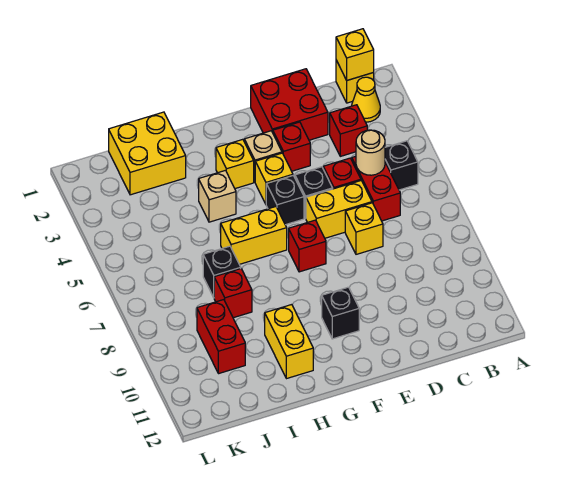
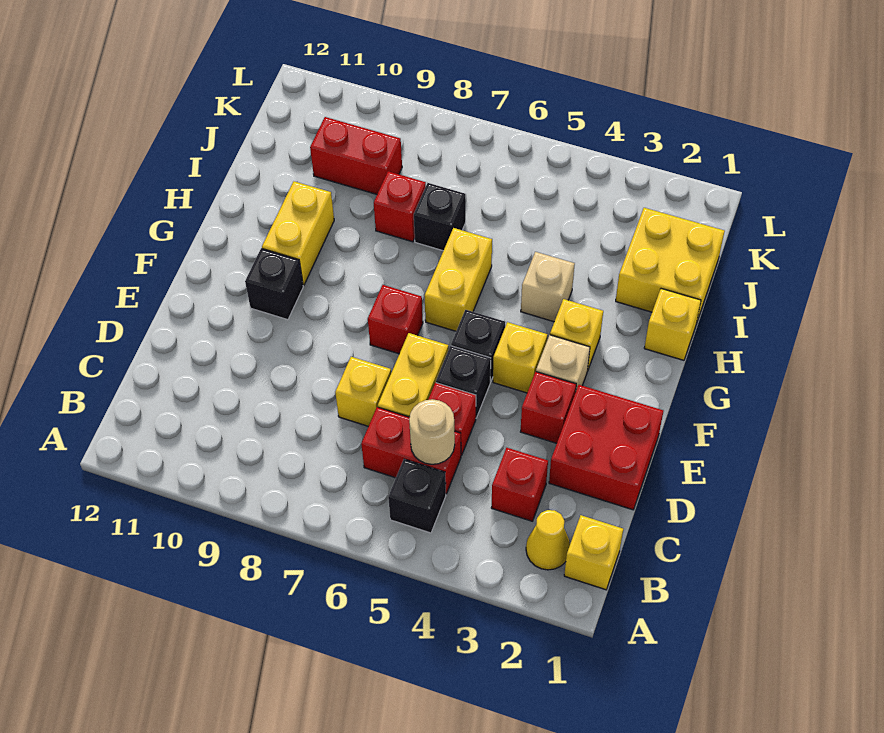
yellow 1x1 brick [336,29,374,80] -> yellow 1x1 brick moved to [644,289,701,360]
yellow 1x2 brick [265,305,313,379] -> yellow 1x2 brick turned to [262,181,334,285]

